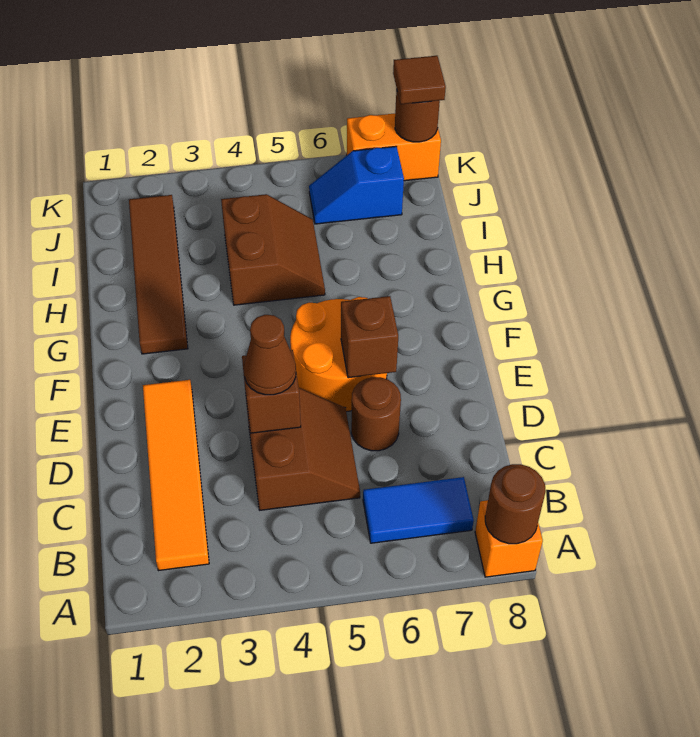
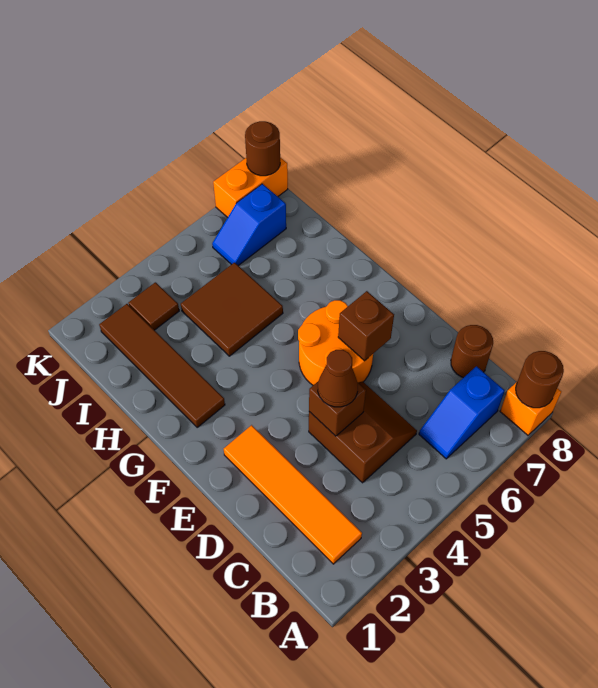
blue 1x2 tile [363,477,474,543] -> blue 1x2 slope [419,366,505,459]
brown 1x1 round brick [351,377,401,451] -> brown 1x1 round brick moved to [451,325,493,378]
brown 2x2 slope [221,194,325,305] -> brown 2x2 tile [181,263,283,356]
brown 1x1 tile [393,56,446,104] -> brown 1x1 tile moved to [128,282,179,330]

